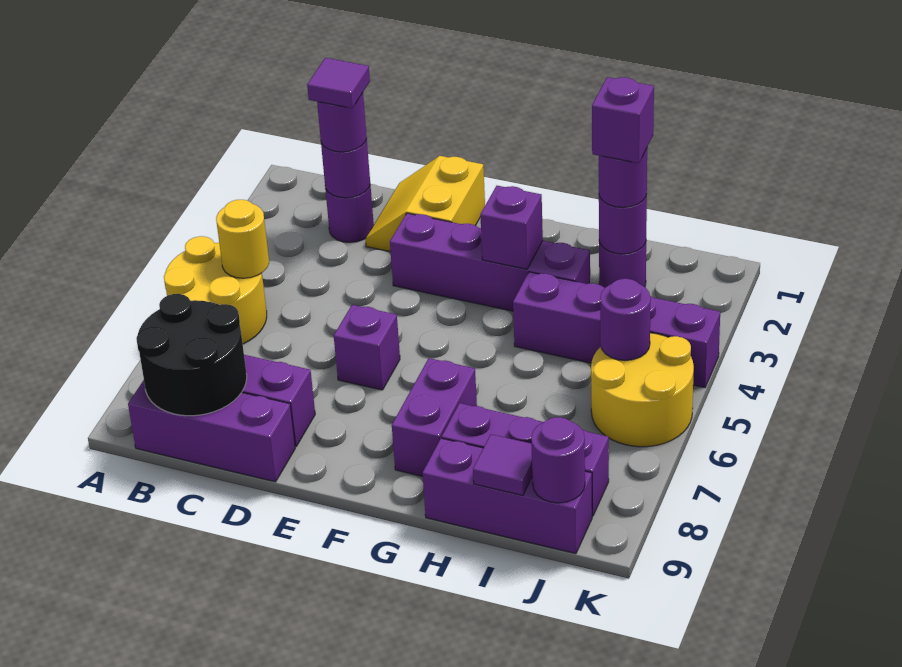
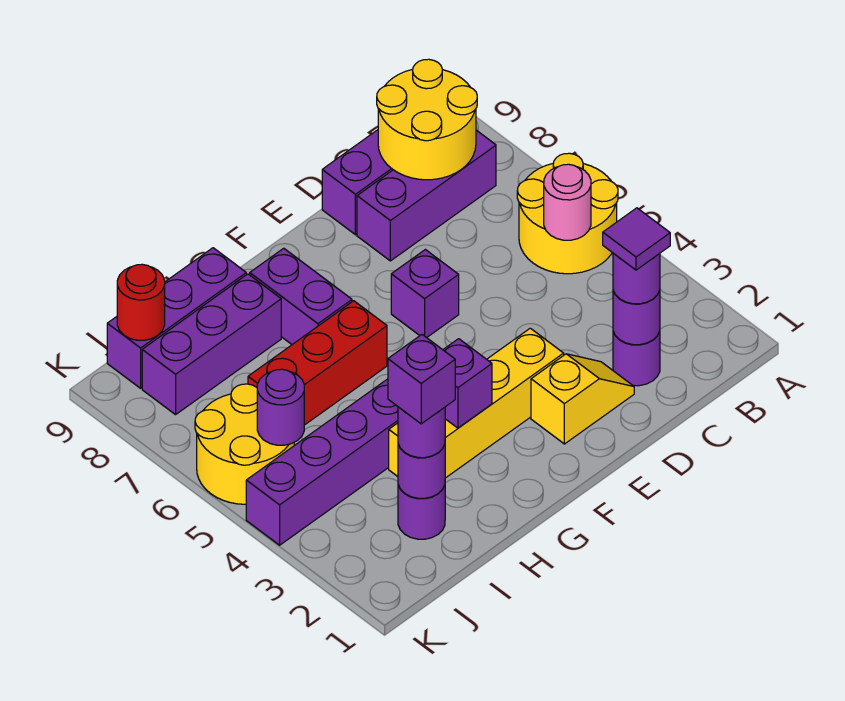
yellow 1x1 round brick [216,200,269,278] -> pink 1x1 round brick [544,164,591,240]
black 2x2 round brick [136,294,247,416] -> yellow 2x2 round brick [377,59,477,180]
yellow 2x2 slope [366,156,485,252] -> yellow 1x2 slope [531,354,634,444]
purple 1x4 brick [390,213,590,311] -> yellow 1x4 brick [389,328,564,478]
none -> red 1x3 brick [248,301,387,425]
purple 1x1 tile [473,434,532,495] -> none
purple 1x1 round brick [531,417,585,503] -> red 1x1 round brick [117,264,165,340]

